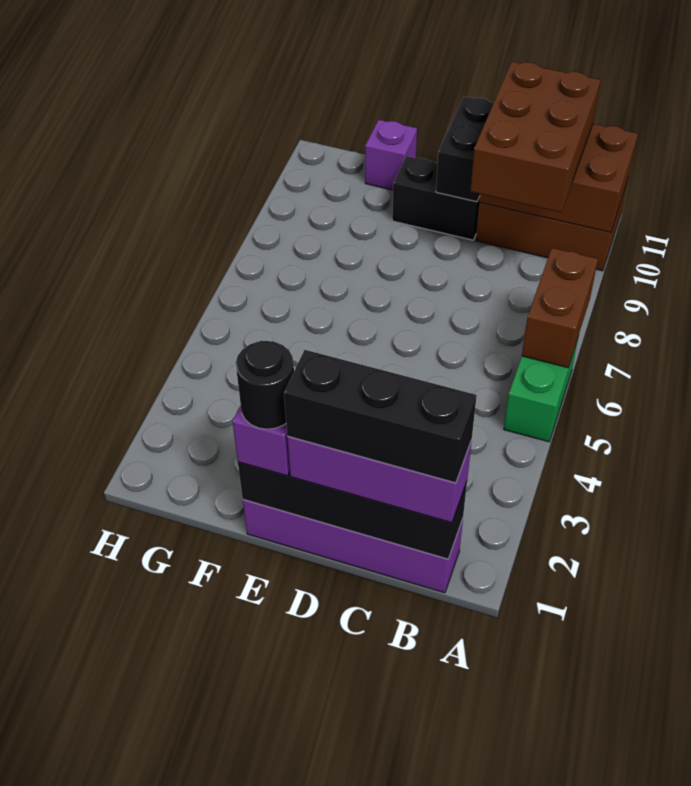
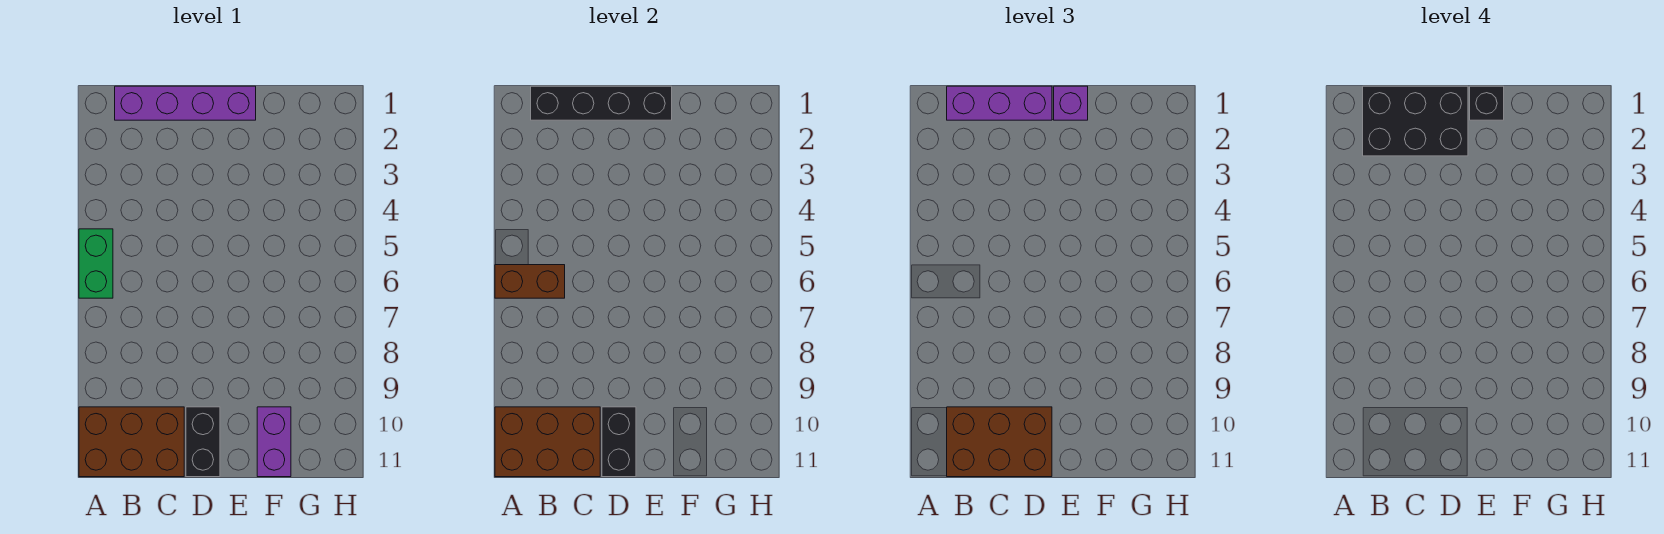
brown 1x2 brick [522,248,598,368] -> brown 1x2 brick turned to [495,265,565,298]
black 1x3 brick [284,350,477,483] -> black 2x3 brick [1363,86,1468,156]
brown 2x3 brick [470,62,601,212] -> brown 2x3 brick turned to [947,407,1052,477]
black 1x2 brick [392,156,480,240] -> black 1x2 brick turned to [186,407,220,477]
black 1x1 round brick [236,341,294,429] -> black 1x1 brick [1470,86,1504,120]
purple 1x1 brick [365,120,417,190] -> purple 1x2 brick [257,407,291,477]

